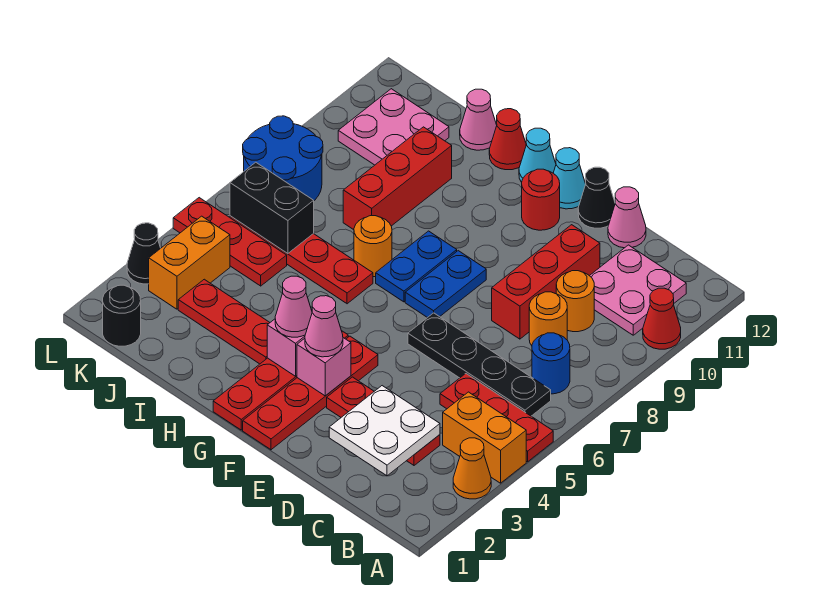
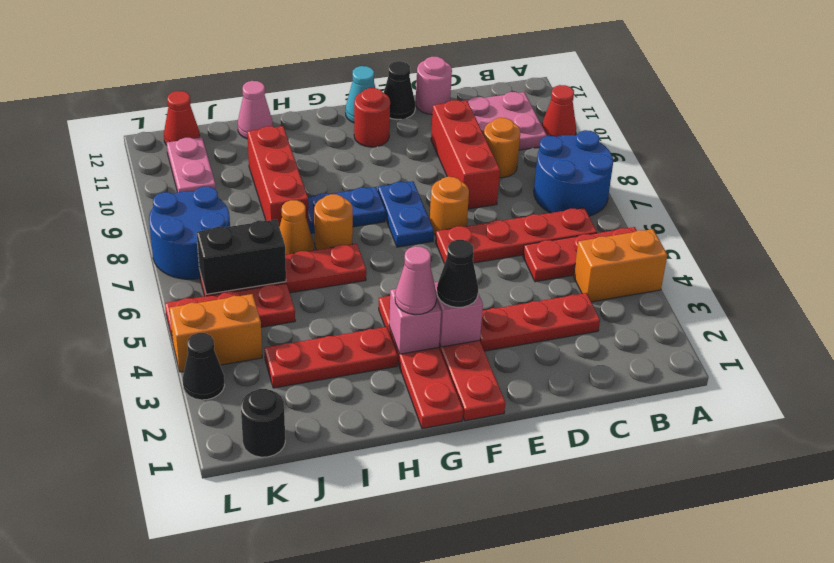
orange 1x1 cone [453,438,491,499] -> orange 1x1 cone moved to [279,200,314,255]
black 1x4 plate [408,313,551,416] -> red 1x4 plate [436,208,597,264]
blue 1x1 round brick [532,333,570,394] -> blue 2x2 round brick [534,130,613,216]
white 2x2 plate [329,386,440,476] -> none
orange 1x1 round brick [529,292,567,346] -> orange 1x1 round brick moved to [430,177,469,235]
pink 1x1 cone [608,187,646,248] -> pink 1x1 round brick [416,57,452,114]
pink 1x1 cone [305,296,343,357] -> black 1x1 cone [437,240,478,307]
blue 1x2 plate [376,231,457,302] -> blue 1x2 plate turned to [308,187,385,233]
cyan 1x1 cone [519,128,556,182] -> none
red 1x1 cone [489,109,526,170] -> red 1x1 cone moved to [164,91,200,145]
pink 2x2 plate [338,89,449,165] -> pink 1x2 plate [167,138,216,192]
orange 1x2 brick [149,216,230,309] -> orange 1x2 brick turned to [170,294,262,372]

